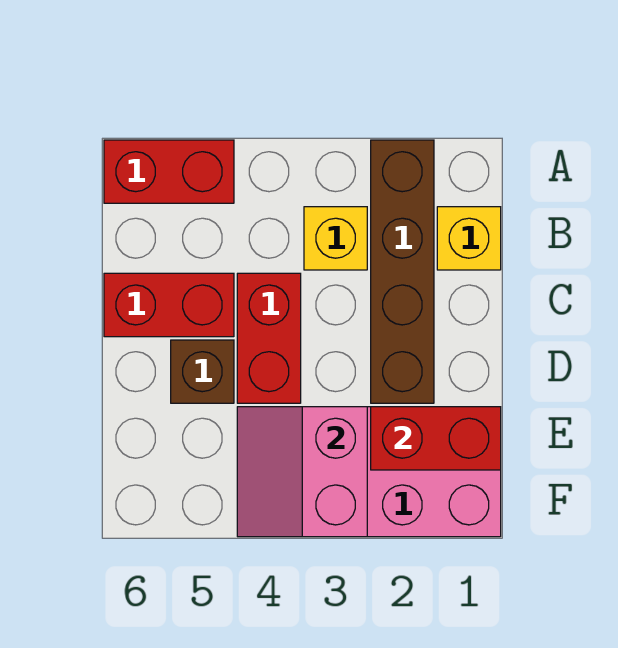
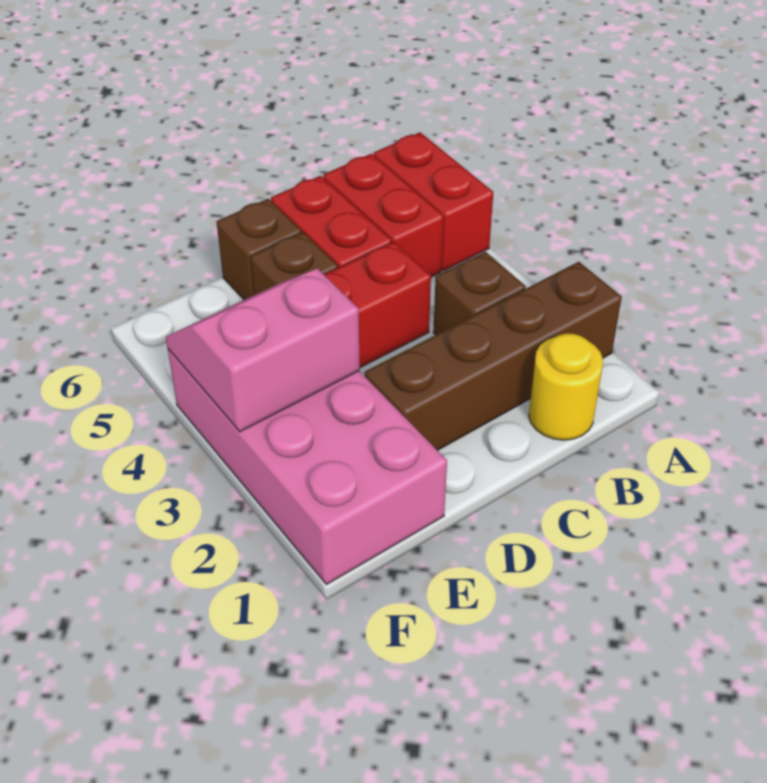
yellow 1x1 brick [437,207,501,270] -> yellow 1x1 round brick [529,333,603,440]
yellow 1x1 brick [304,207,367,270] -> brown 1x1 brick [433,252,526,335]
none -> brown 1x1 brick [217,199,301,300]
red 1x2 brick [371,407,501,470] -> red 1x2 brick moved to [323,154,444,277]

